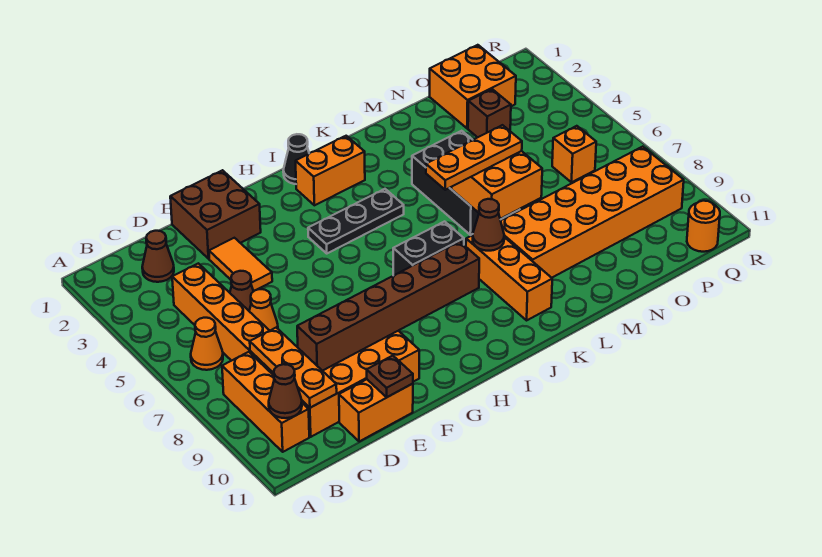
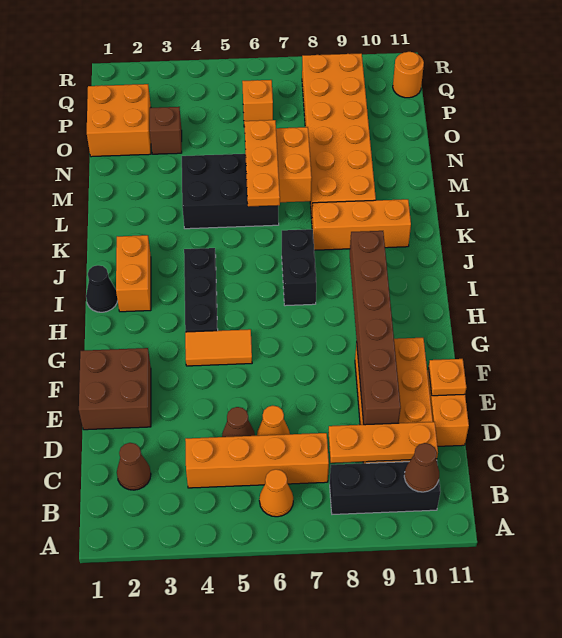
orange 1x3 brick [222,352,309,452] -> black 1x3 brick [330,460,440,514]
orange 1x2 tile [209,238,272,291] -> orange 1x2 tile moved to [185,329,252,366]
brown 1x1 plate [367,356,413,397] -> orange 1x1 plate [429,359,466,396]
brown 1x1 cone [473,199,504,251] -> none

